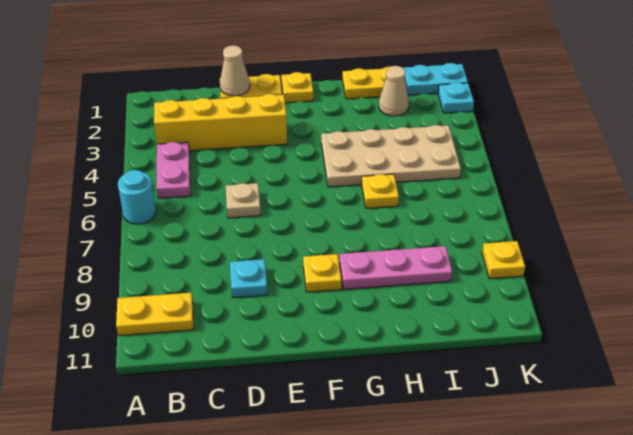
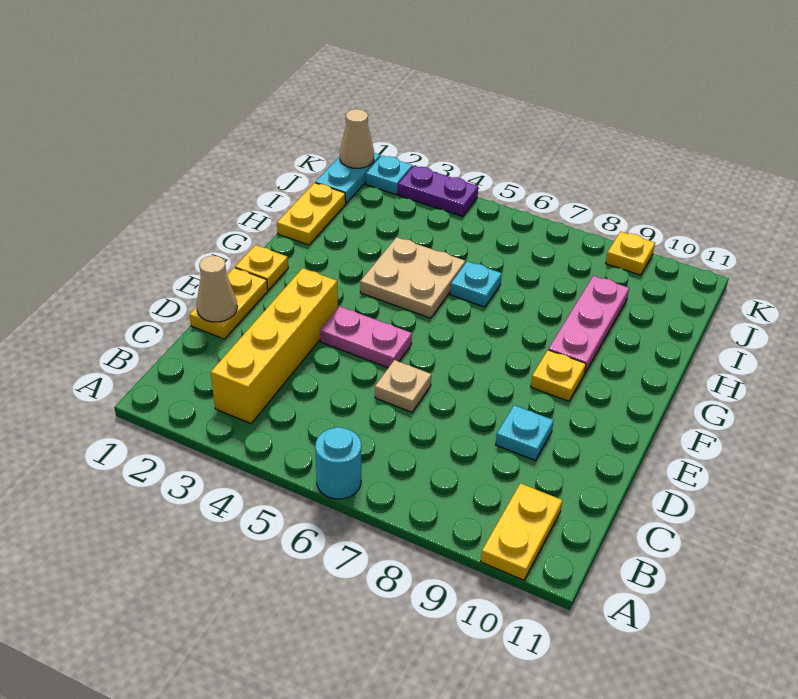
pink 1x2 plate [157,142,191,198] -> pink 1x2 plate moved to [320,306,412,368]
tan 2x4 plate [321,125,461,187] -> tan 2x2 plate [360,237,465,318]
yellow 1x1 plate [362,174,399,208] -> cyan 1x1 plate [450,261,502,307]
tan 1x1 cone [379,66,409,116] -> tan 1x1 cone moved to [340,109,374,168]
none -> purple 1x2 plate [398,166,478,216]

